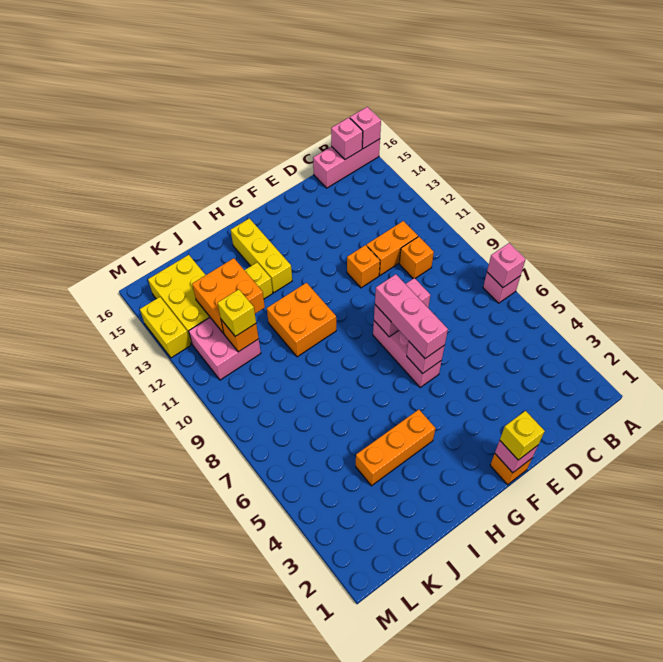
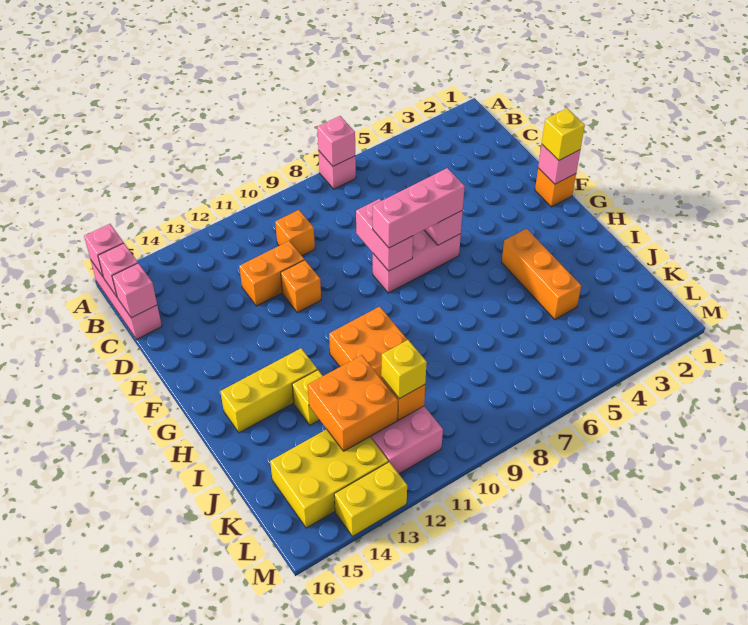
orange 1x2 brick [366,221,418,275] -> orange 1x2 brick turned to [239,241,304,306]
none -> pink 1x1 brick [112,263,157,318]

